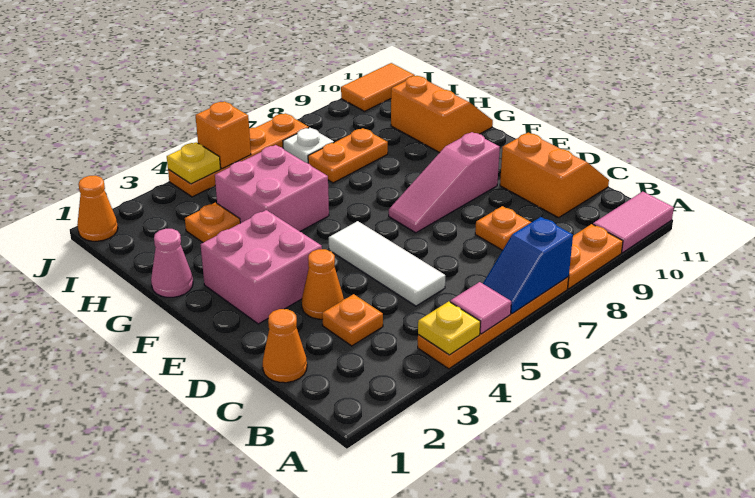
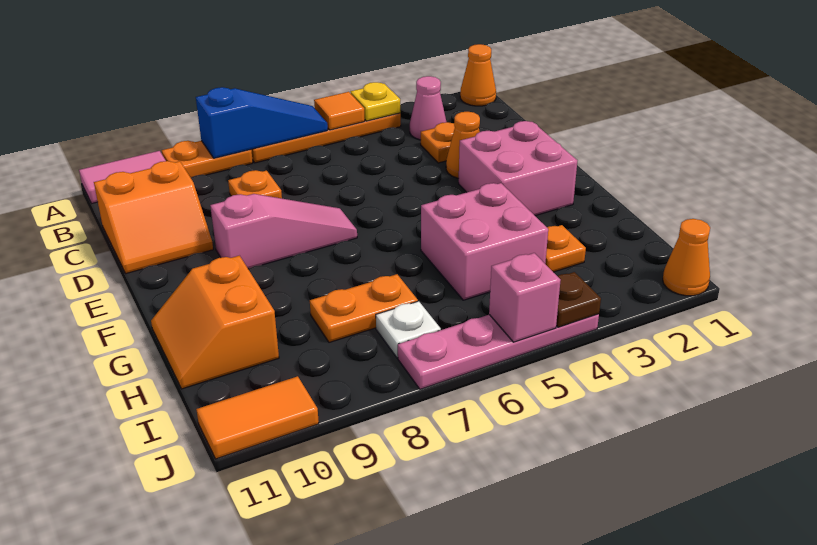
pink 1x1 tile [450,282,511,334] -> orange 1x1 tile [314,92,365,130]
blue 1x2 slope [483,217,573,314] -> blue 1x3 slope [196,87,328,158]
orange 1x1 cone [263,309,307,383] -> orange 1x1 cone moved to [460,44,496,106]
white 1x3 tile [329,221,445,306] -> none
orange 2x2 slope [500,132,609,218] -> orange 2x2 slope turned to [94,161,213,273]
pink 1x1 cone [151,229,193,297] -> pink 1x1 cone moved to [410,76,446,140]
orange 1x4 plate [168,113,309,197] -> pink 1x4 plate [398,314,599,389]
yellow 1x1 plate [167,142,221,184] -> brown 1x1 plate [556,272,601,327]
orange 1x1 brick [195,101,251,169] -> pink 1x1 brick [489,253,561,342]

